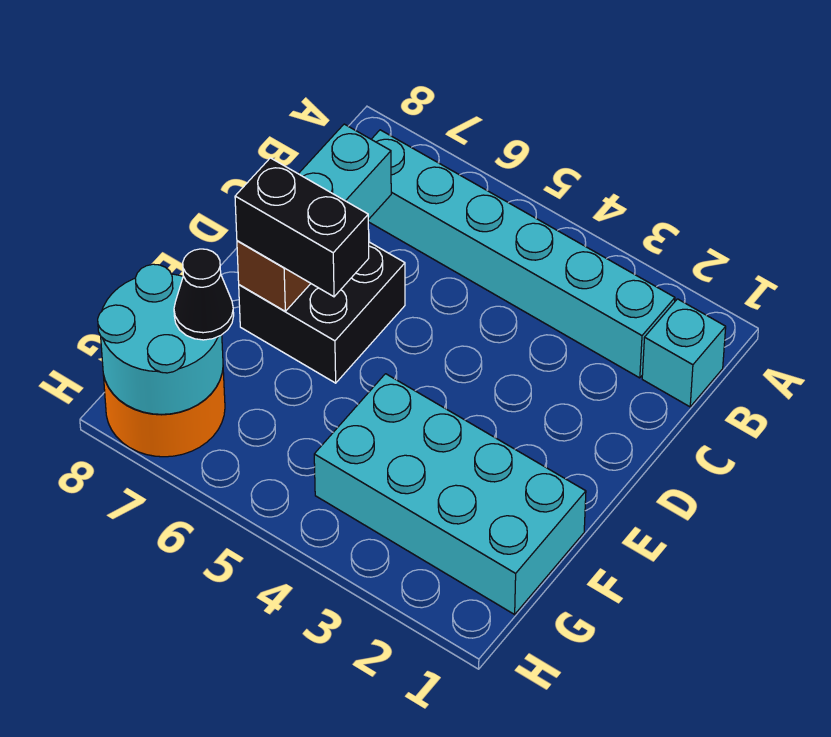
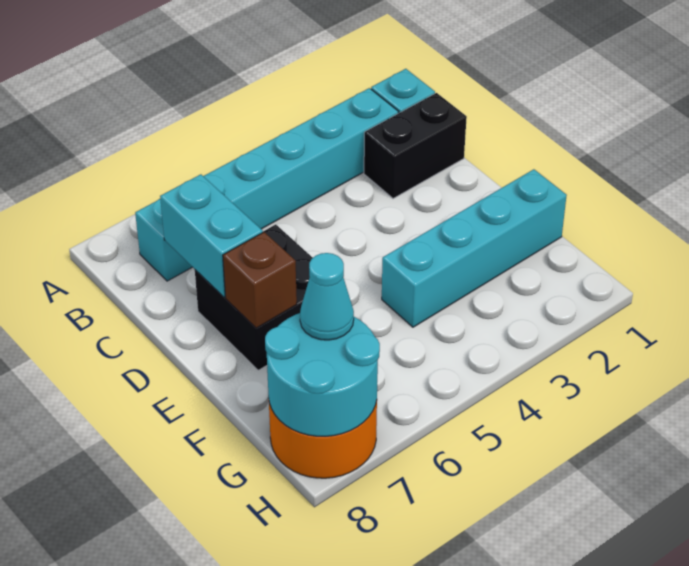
black 1x2 brick [235,158,369,297] -> black 1x2 brick moved to [364,93,467,199]
cyan 2x4 brick [314,374,586,614] -> cyan 1x4 brick [382,169,567,327]
black 1x1 cone [174,249,234,340] -> cyan 1x1 cone [300,253,354,340]

